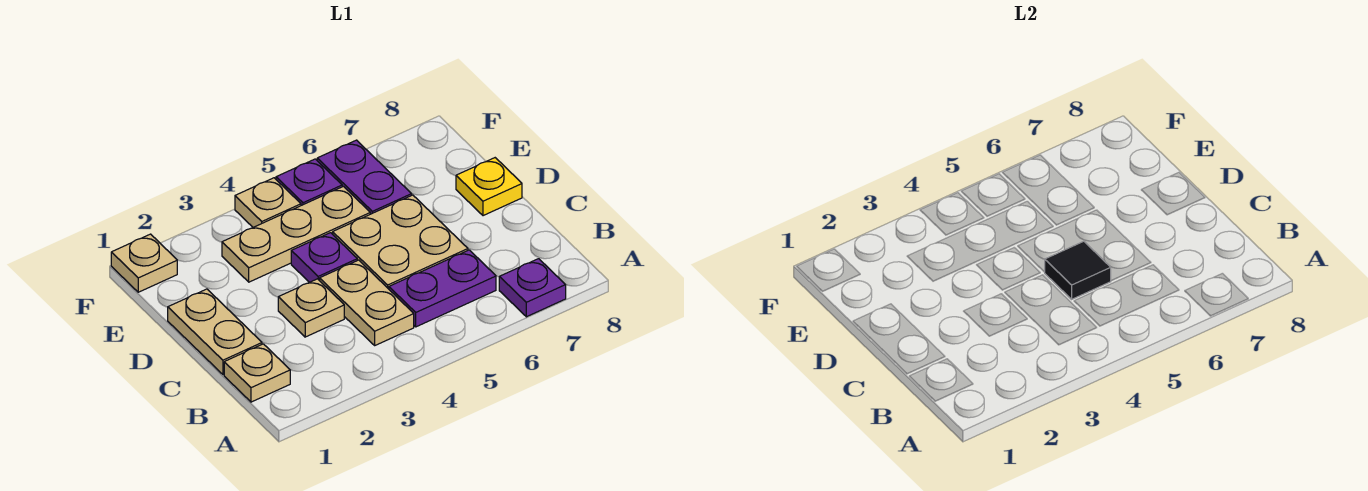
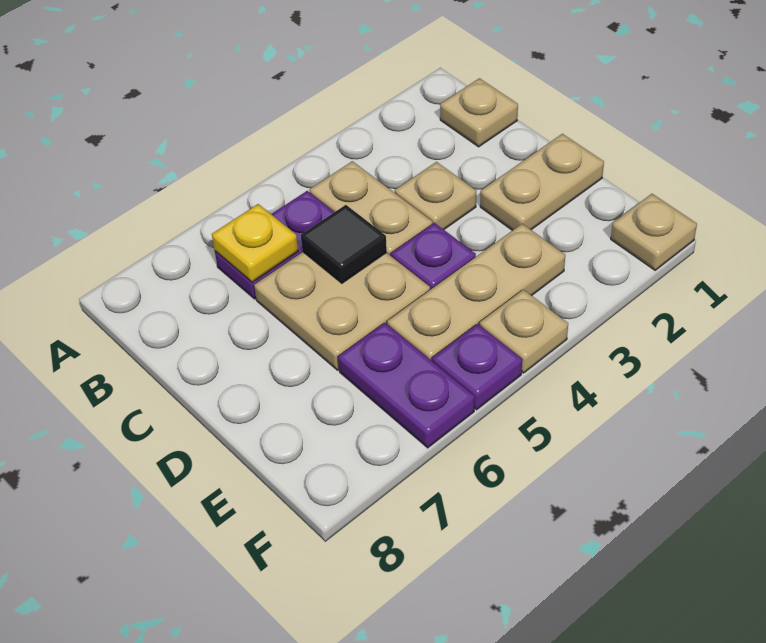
purple 1x1 plate [499,259,566,317] -> none
tan 1x2 plate [168,289,262,375] -> tan 1x2 plate turned to [480,134,604,231]
yellow 1x1 plate [456,158,522,216] -> yellow 1x1 plate moved to [212,204,298,282]

